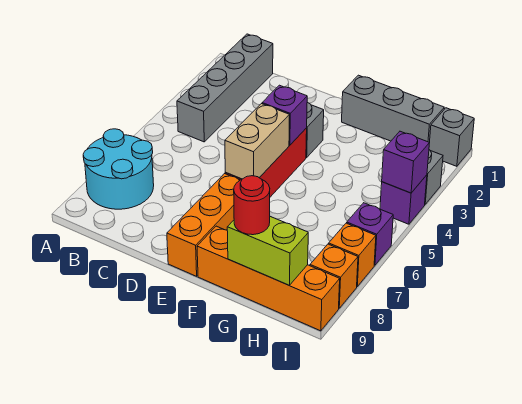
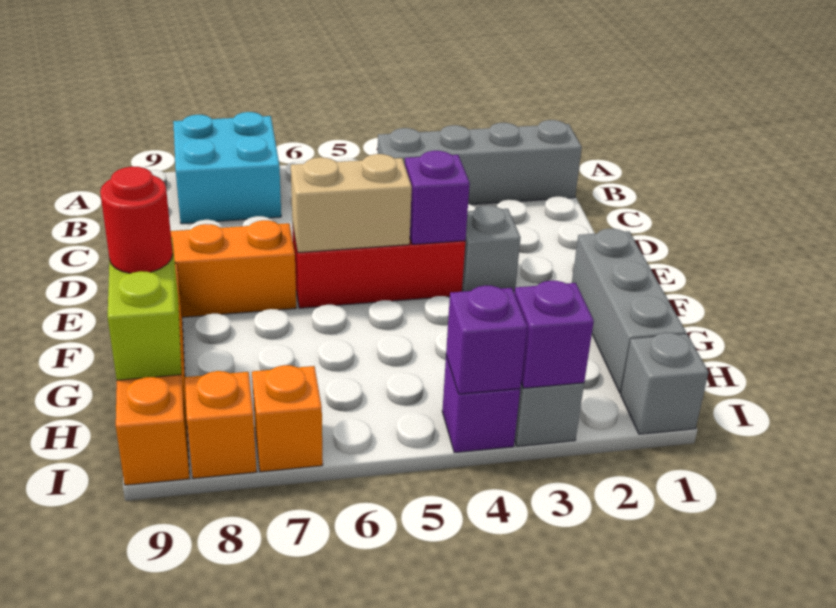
cyan 2x2 round brick [83,129,154,209] -> cyan 2x2 brick [173,112,281,224]
purple 1x1 brick [347,203,393,265] -> purple 1x1 brick moved to [514,281,594,388]

